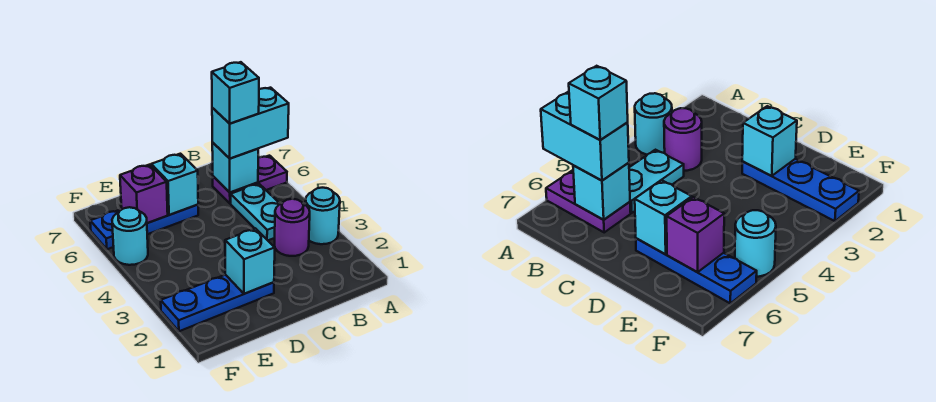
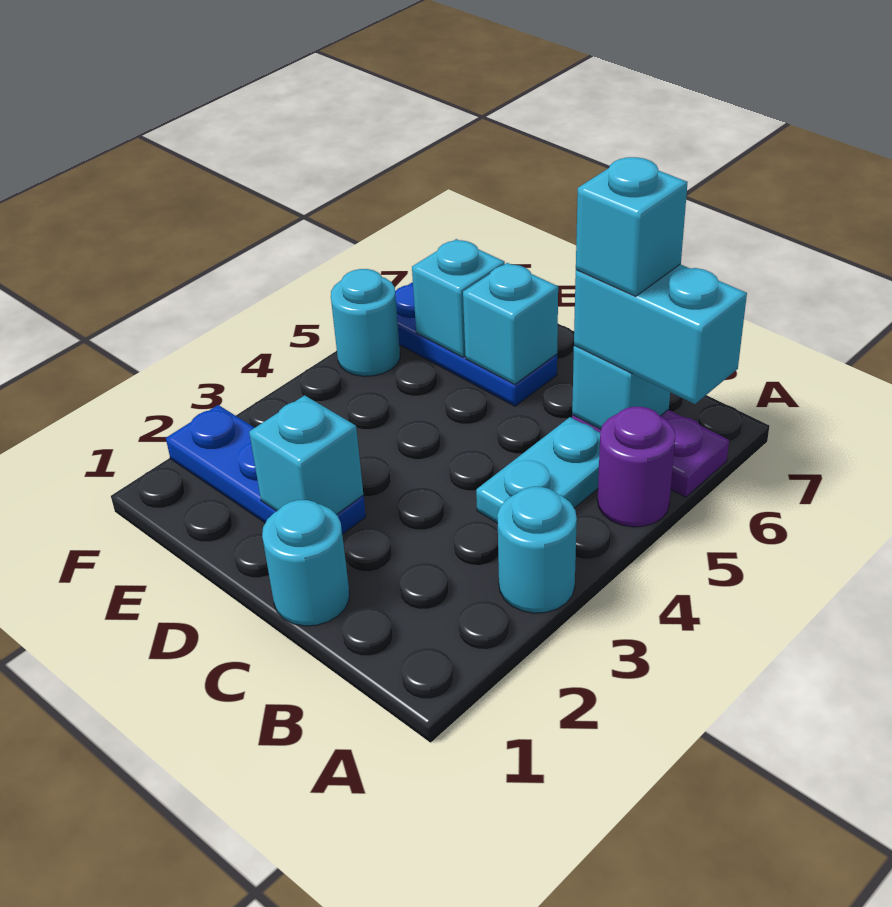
purple 1x1 round brick [275,199,310,256] -> purple 1x1 round brick moved to [597,407,675,527]
none -> cyan 1x1 round brick [262,500,349,626]
purple 1x1 brick [120,165,168,223] -> cyan 1x1 brick [412,239,505,357]

